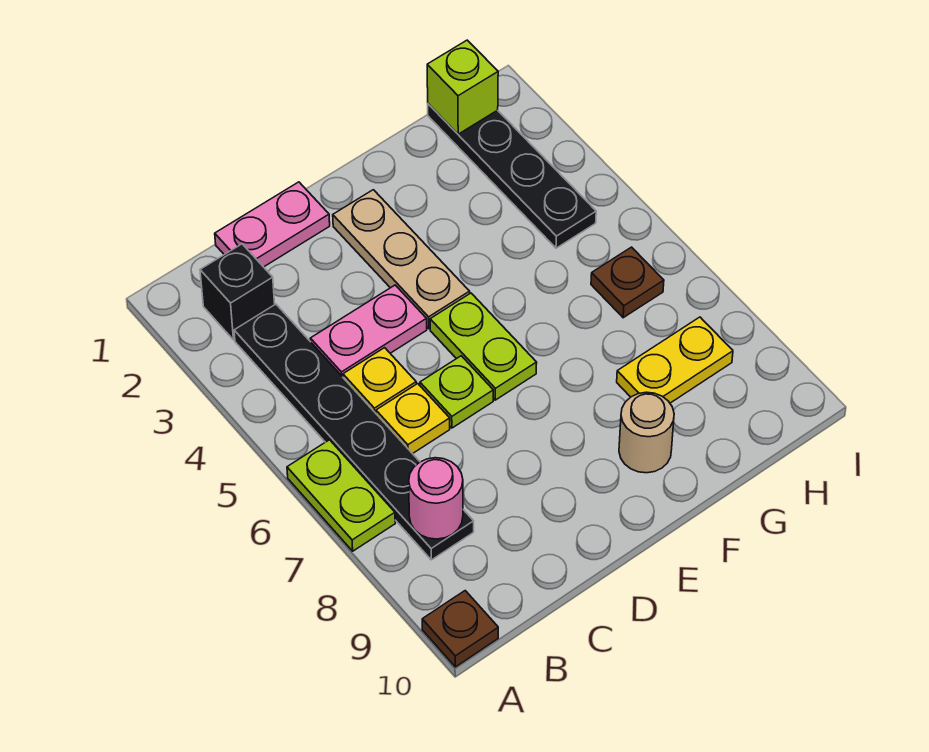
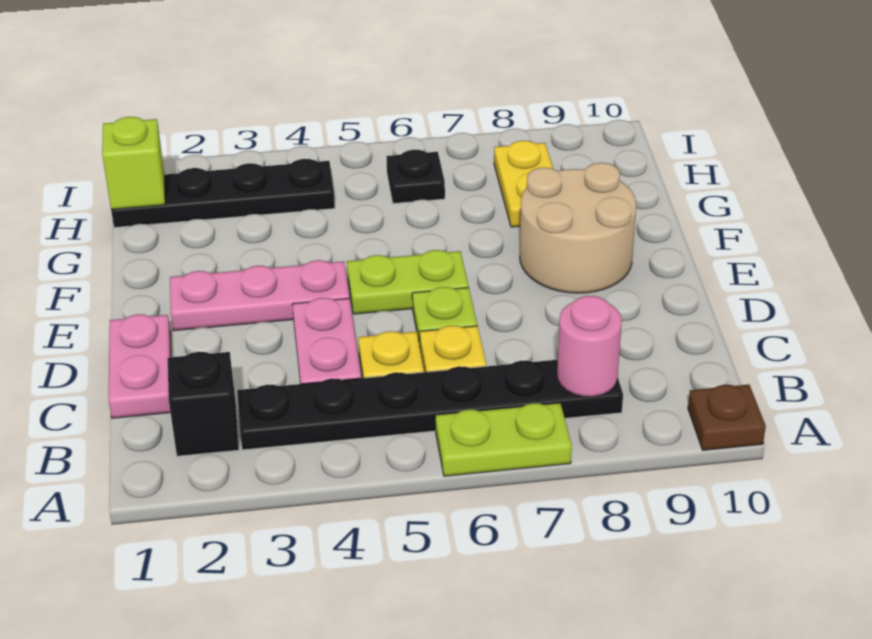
tan 1x3 plate [333,190,470,329] -> pink 1x3 plate [170,260,349,331]
tan 1x1 round brick [619,392,674,473] -> tan 2x2 round brick [520,163,636,293]
brown 1x1 plate [591,247,664,318] -> black 1x1 plate [386,150,445,204]

